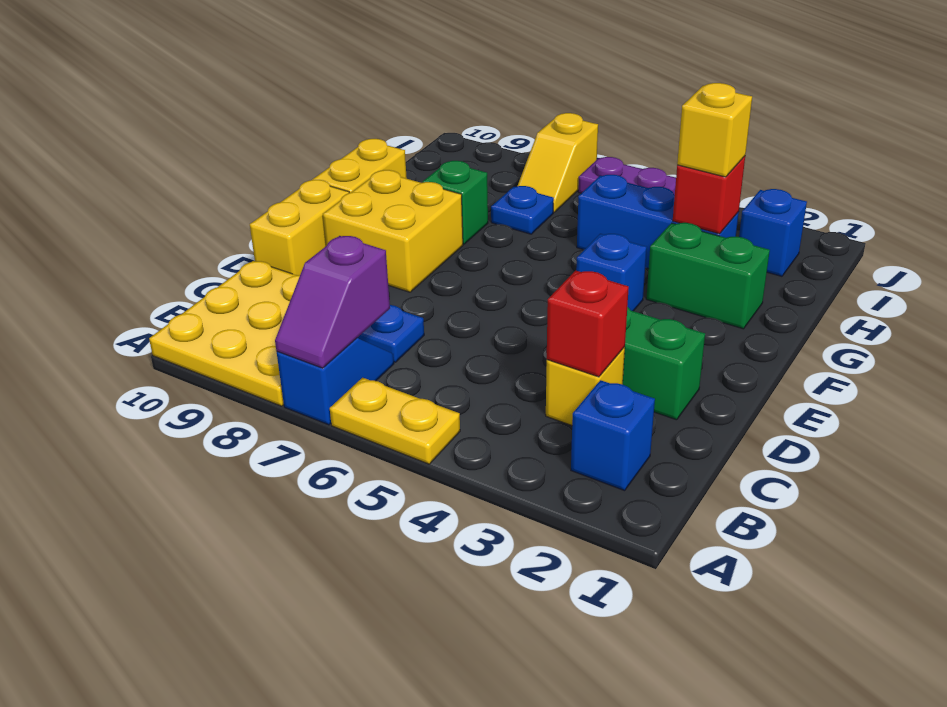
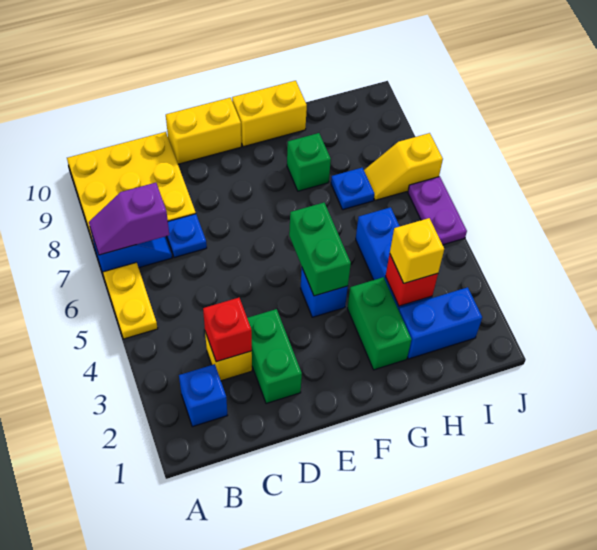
yellow 2x2 brick [323,170,463,292] -> none
none -> green 1x2 brick [289,203,351,296]
blue 1x1 brick [739,189,807,276] -> blue 1x2 brick [399,287,482,359]

